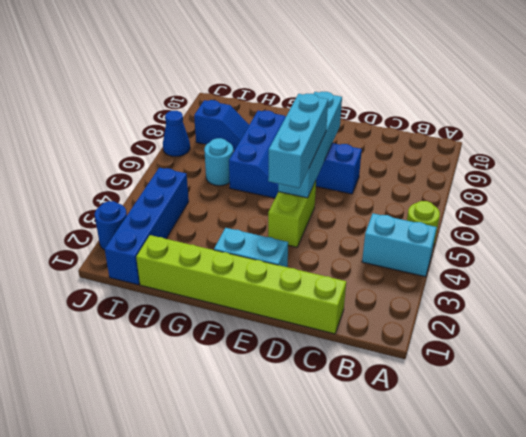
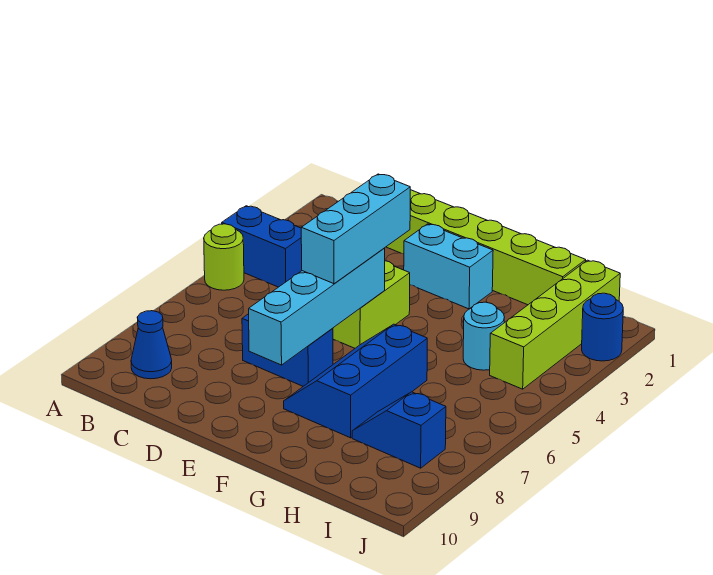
cyan 1x2 brick [362,213,437,277] -> blue 1x2 brick [222,206,302,287]
cyan 1x1 round brick [204,138,233,186] -> cyan 1x1 round brick moved to [463,302,504,370]
blue 1x4 brick [105,168,189,285] -> lime 1x4 brick [490,260,620,389]
blue 1x1 cone [163,111,190,157] -> blue 1x1 cone moved to [131,311,172,379]

